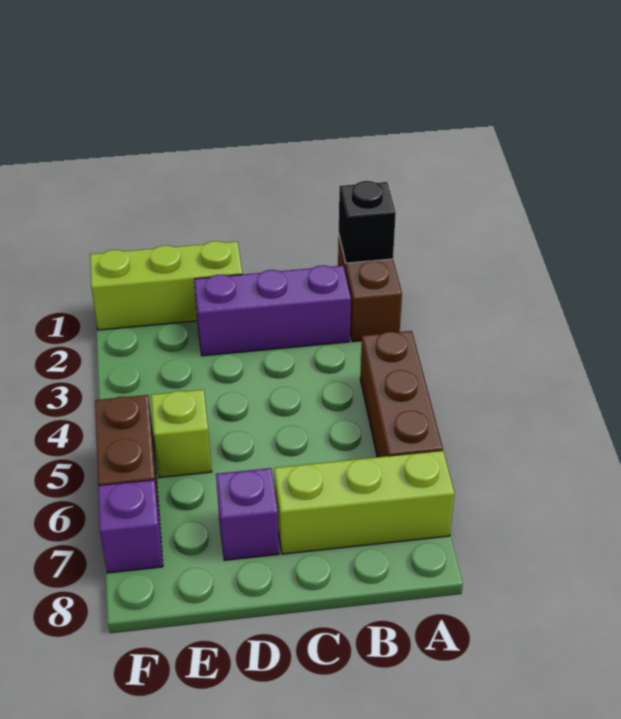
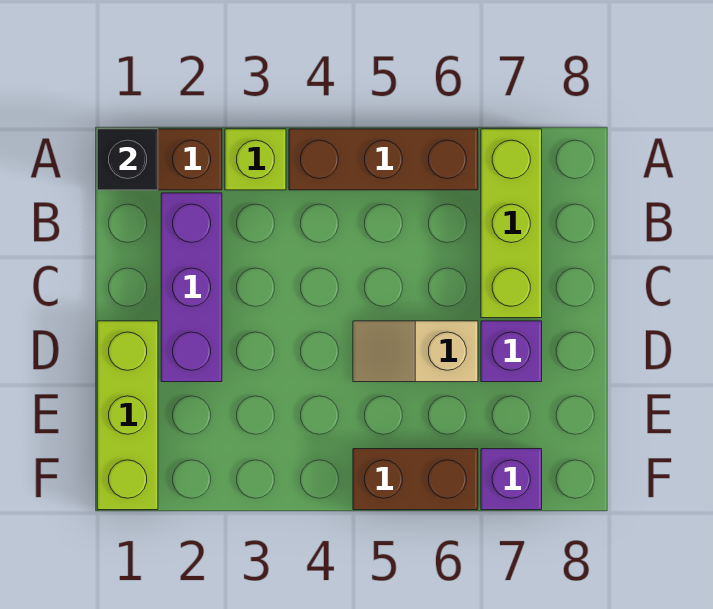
none -> tan 1x2 slope [353,321,478,382]
lime 1x1 brick [151,390,212,477] -> lime 1x1 brick moved to [225,129,286,190]

